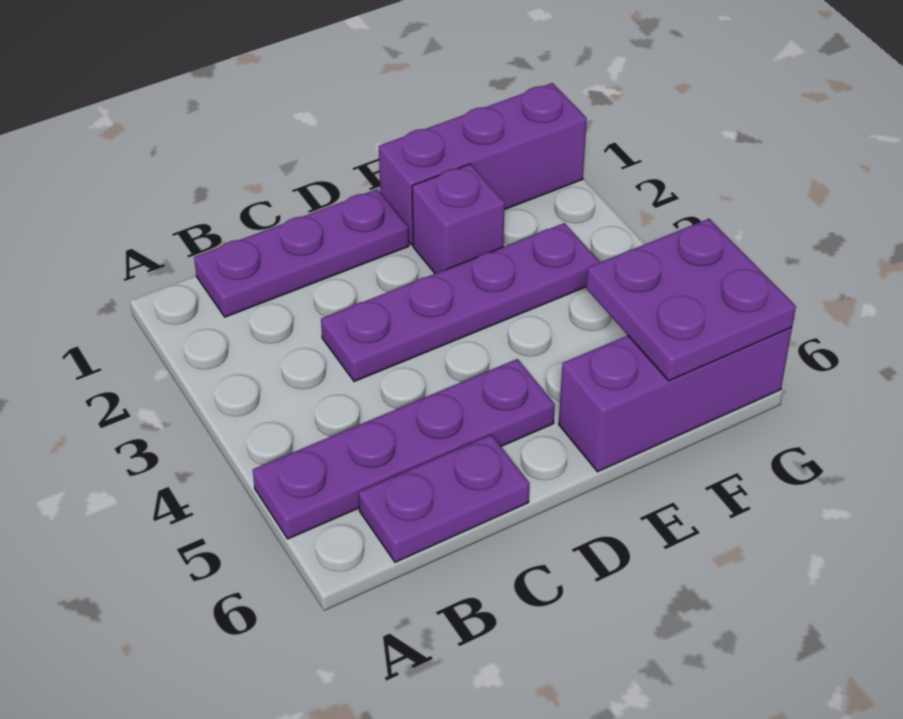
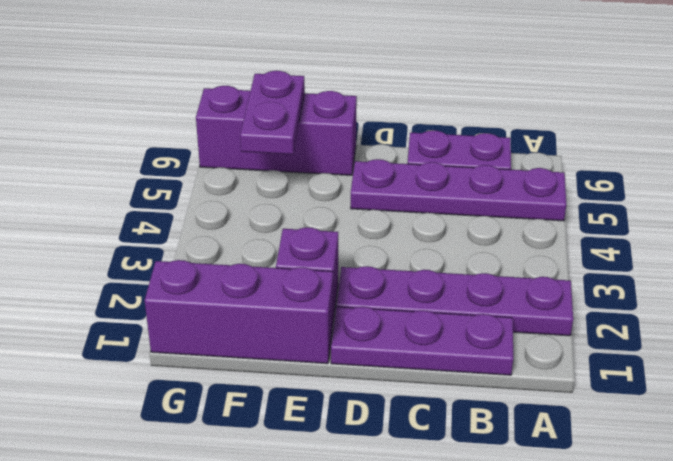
purple 1x4 plate [321,223,600,382] -> purple 1x4 plate moved to [336,266,573,336]
purple 2x2 plate [586,219,796,381] -> purple 1x2 plate [240,71,305,155]

